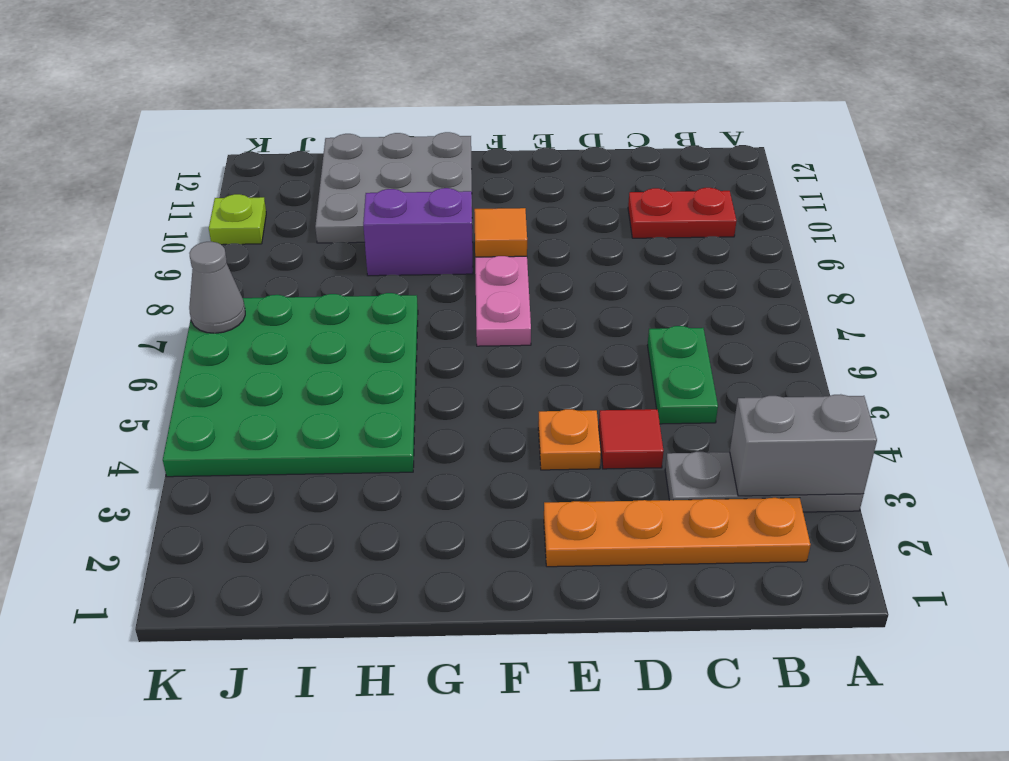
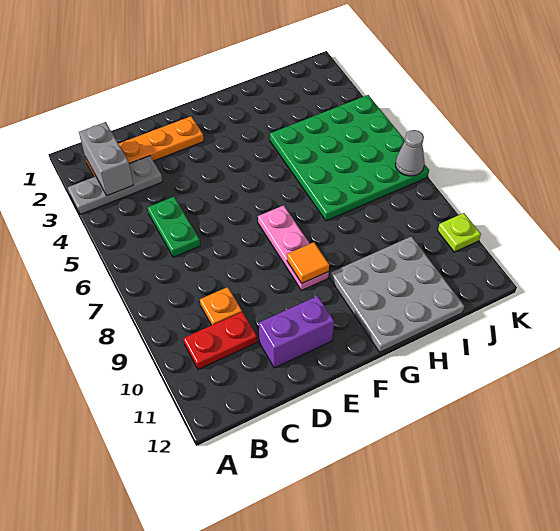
grey 1x2 brick [730,394,877,496] -> grey 1x2 brick turned to [79,122,133,196]
red 1x1 tile [599,409,664,469] -> none
orange 1x1 plate [538,409,601,470] -> orange 1x1 plate moved to [200,287,242,325]
purple 1x2 brick [363,188,473,276] -> purple 1x2 brick moved to [259,296,334,368]

